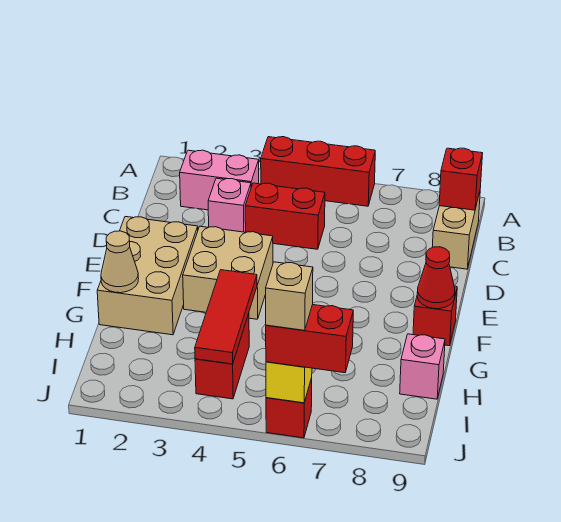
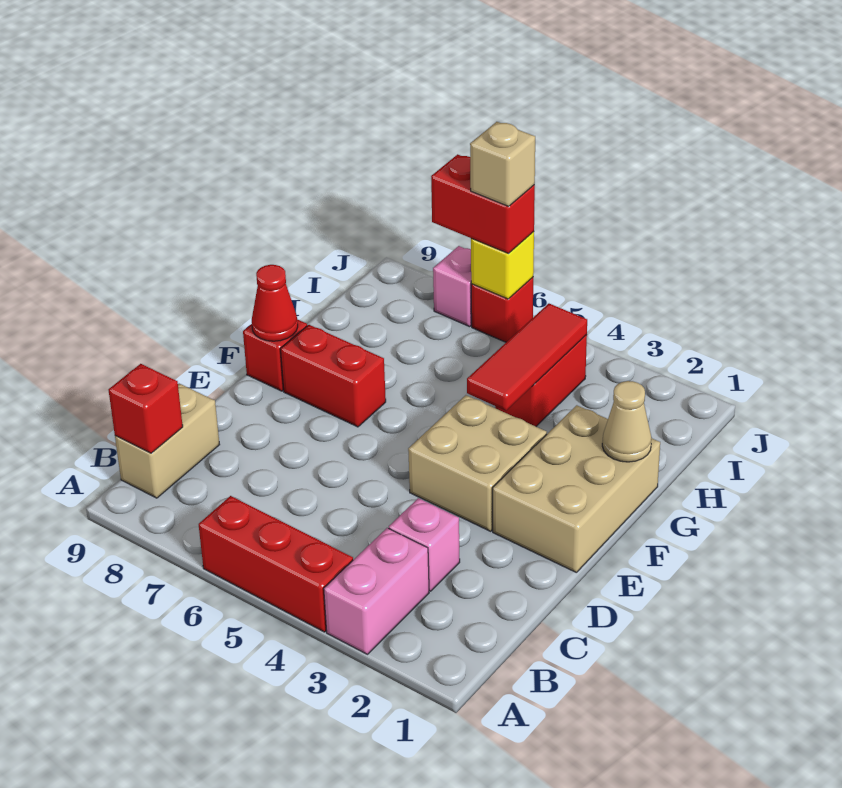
pink 1x2 brick [180,150,259,210] -> pink 1x2 brick turned to [324,528,429,654]
red 1x2 brick [245,183,325,249] -> red 1x2 brick moved to [281,325,386,427]
pink 1x1 brick [400,334,445,399] -> pink 1x1 brick moved to [433,246,472,327]

